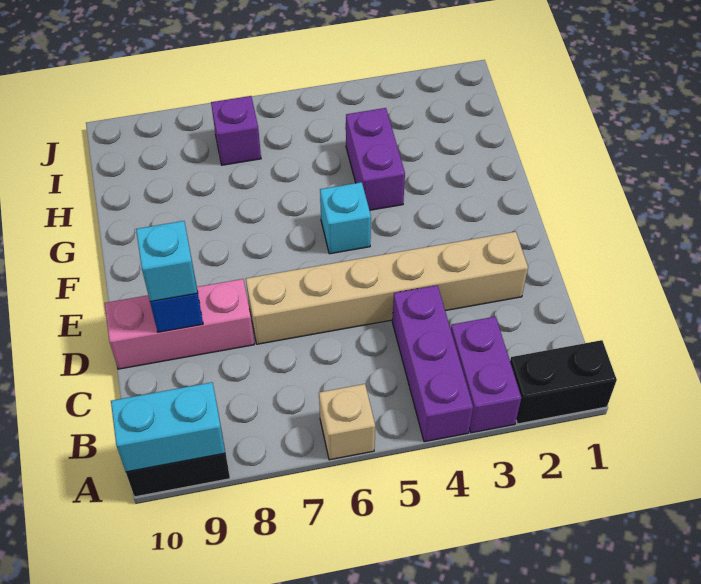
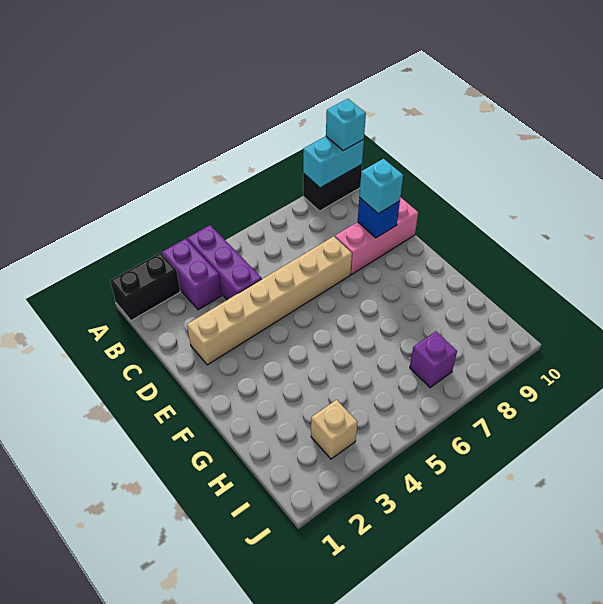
tan 1x1 brick [319,384,375,460] -> tan 1x1 brick moved to [311,400,358,459]
cyan 1x1 brick [320,182,371,254] -> cyan 1x1 brick moved to [326,99,366,151]
purple 1x2 brick [346,108,405,210] -> none

